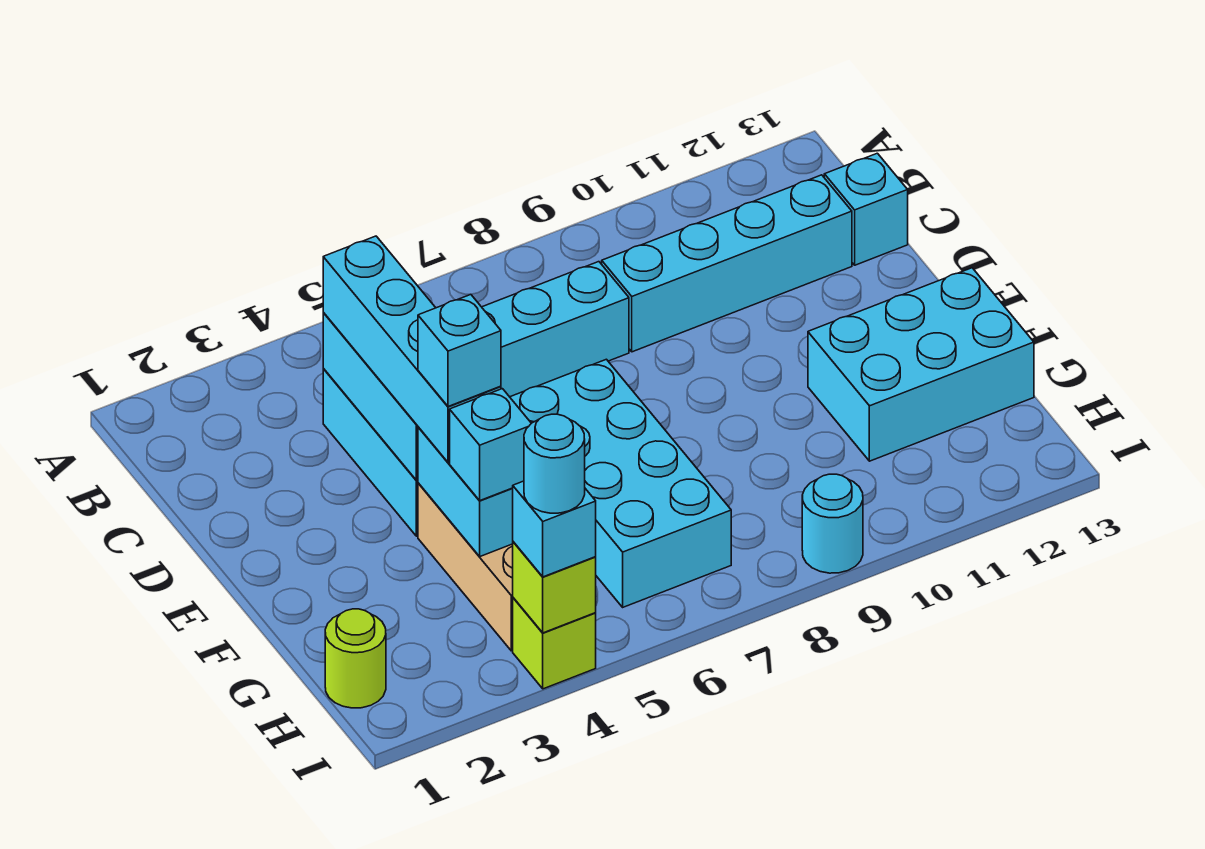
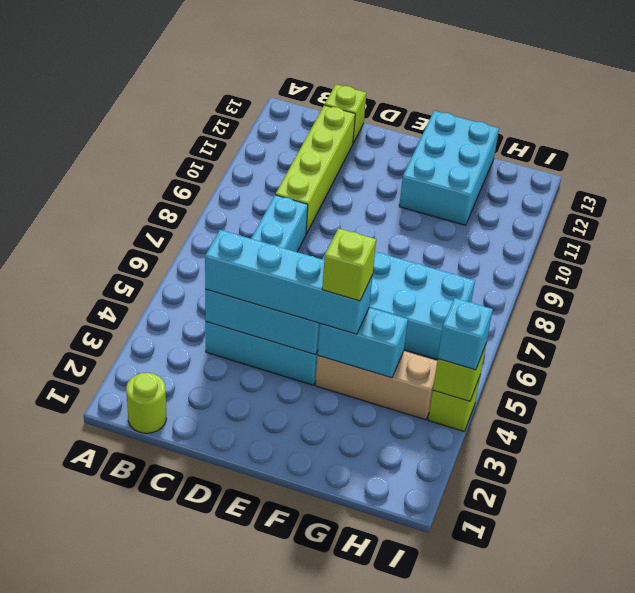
cyan 1x4 brick [602,175,852,352] -> lime 1x4 brick [275,105,355,234]
cyan 1x1 brick [824,153,908,265] -> lime 1x1 brick [325,85,366,143]
cyan 1x1 brick [418,294,501,407] -> lime 1x1 brick [322,228,376,301]
cyan 1x1 brick [450,389,531,501] -> none
lime 1x1 round brick [325,609,386,708] -> lime 1x1 round brick moved to [126,373,166,433]
cyan 1x1 round brick [524,414,585,513] -> none
cyan 1x1 round brick [802,474,863,573] -> none

